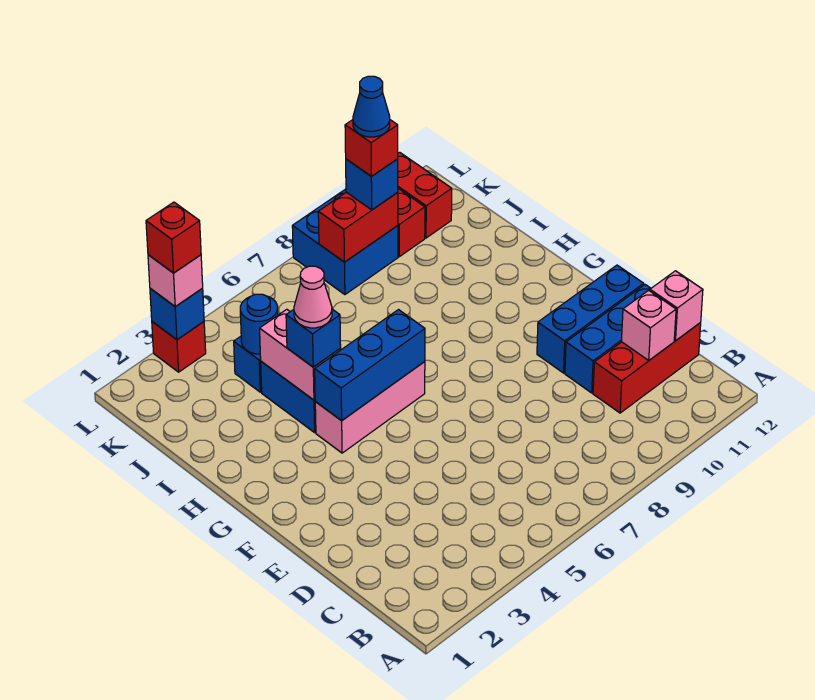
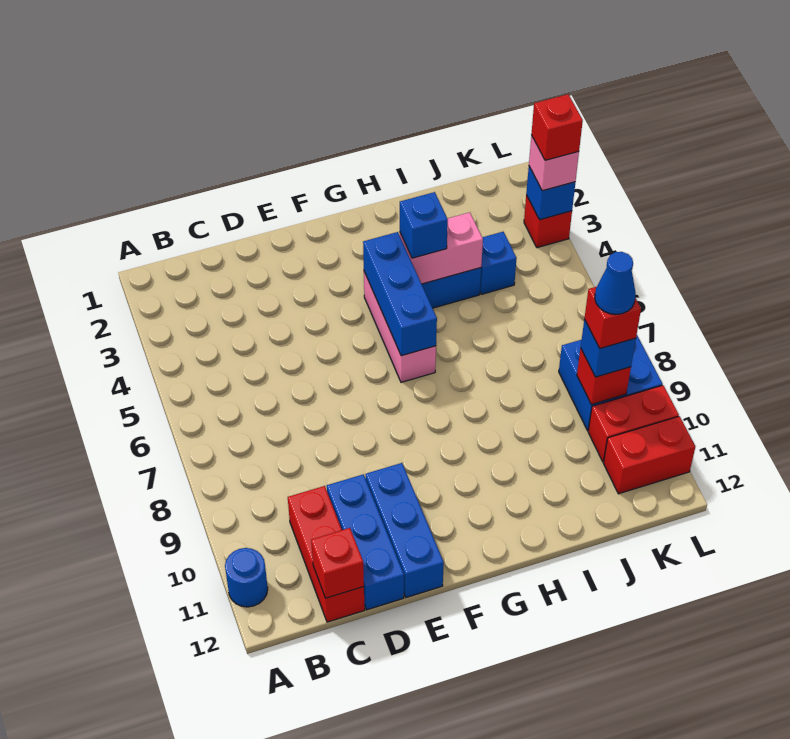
pink 1x1 brick [621,290,676,360] -> none
pink 1x1 brick [650,271,703,341] -> red 1x1 brick [311,528,364,598]
pink 1x1 cone [294,266,332,328] -> none
blue 1x1 round brick [240,294,278,354] -> blue 1x1 round brick moved to [225,548,268,607]
red 1x2 brick [318,192,398,262] -> red 1x1 brick [577,348,631,405]

